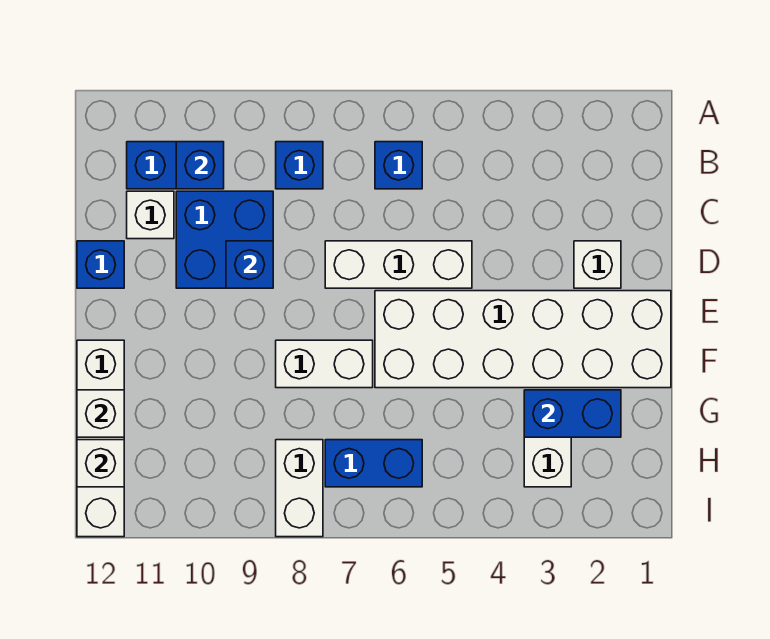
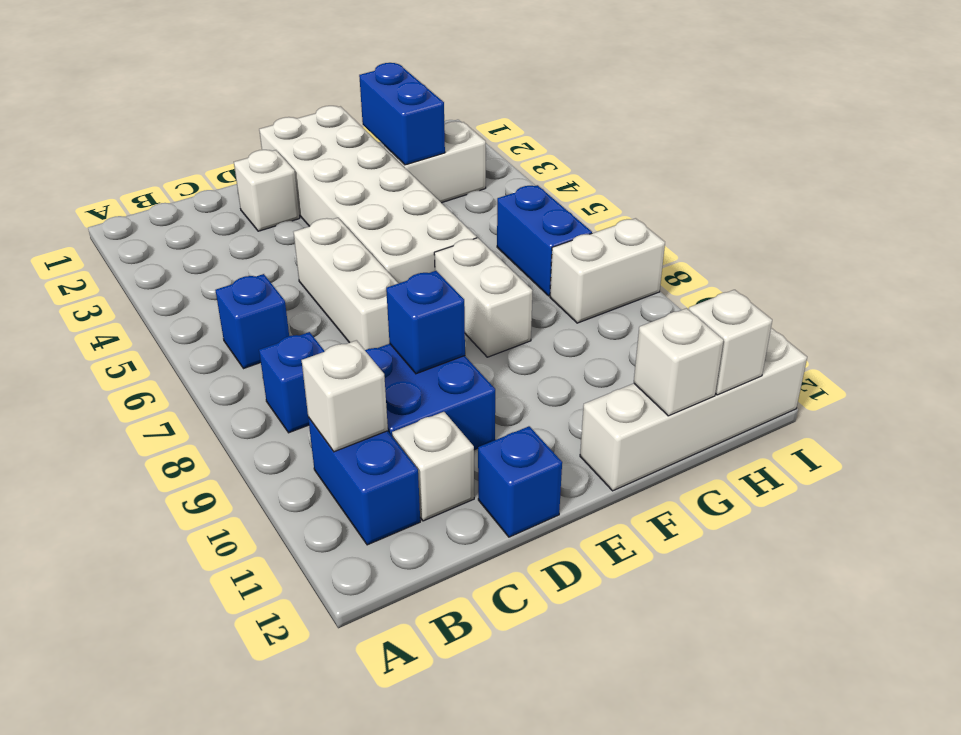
blue 1x1 brick [176,142,224,189] -> white 1x1 brick [302,340,388,452]

